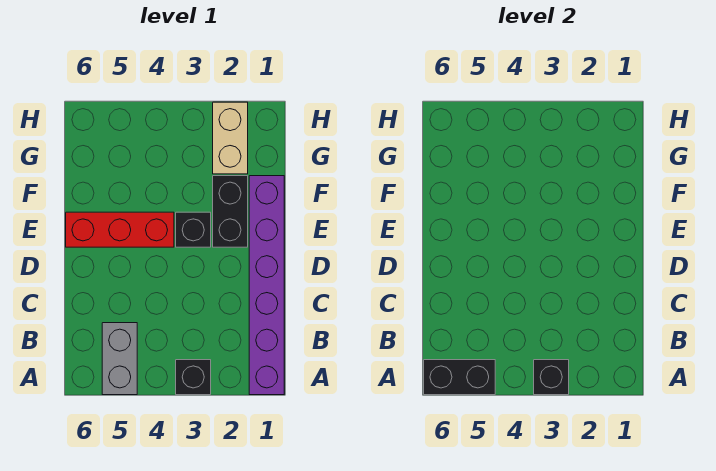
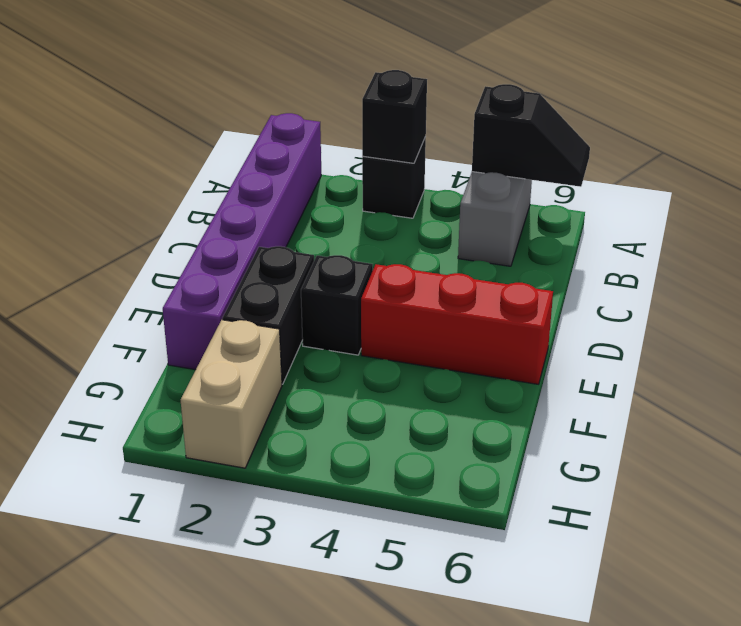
black 1x2 brick [424,360,495,395] -> black 1x2 slope [472,84,590,187]

